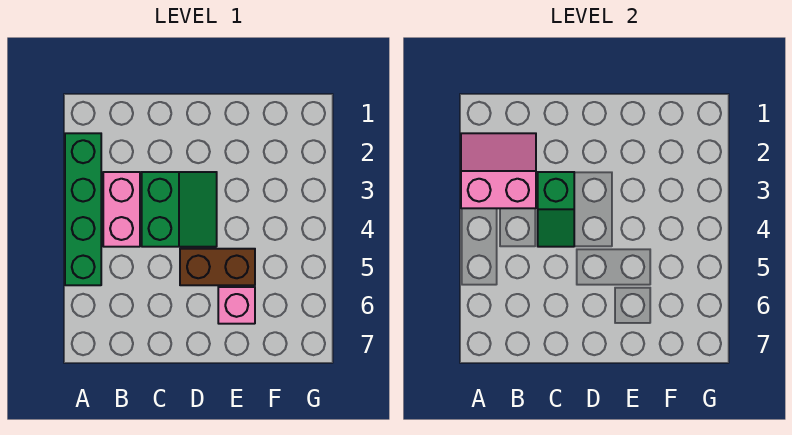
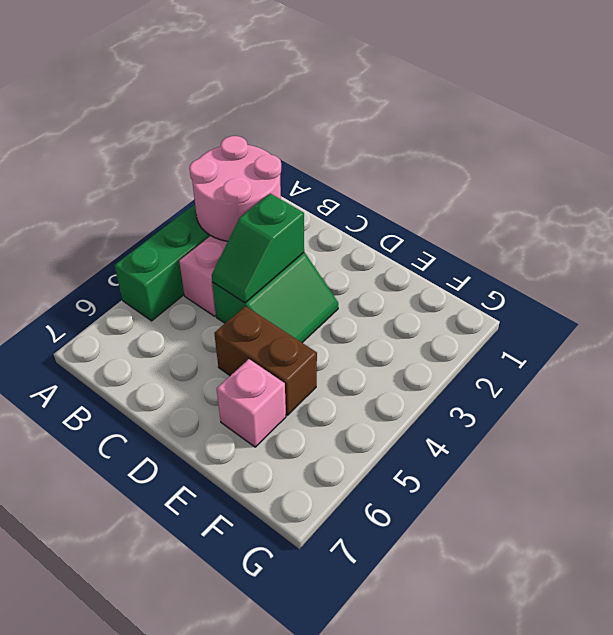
pink 2x2 slope [461,133,536,208] -> pink 2x2 round brick [189,136,281,241]

